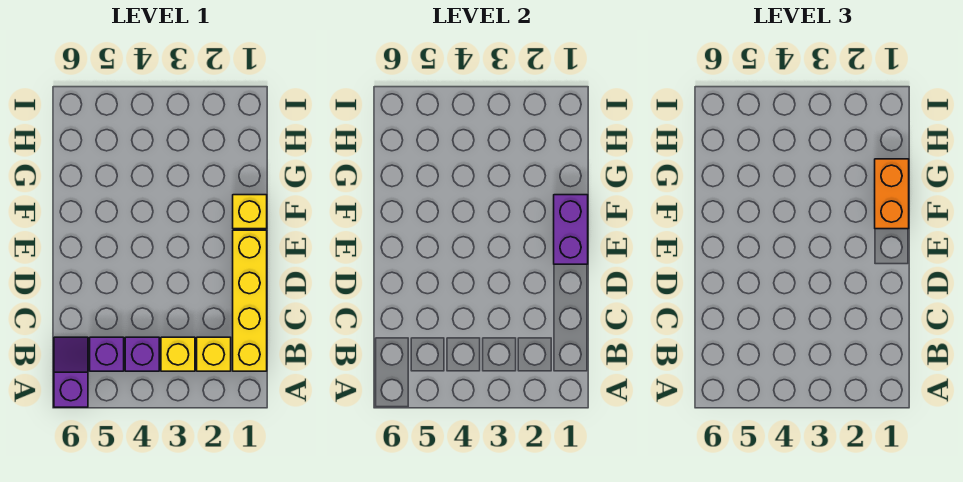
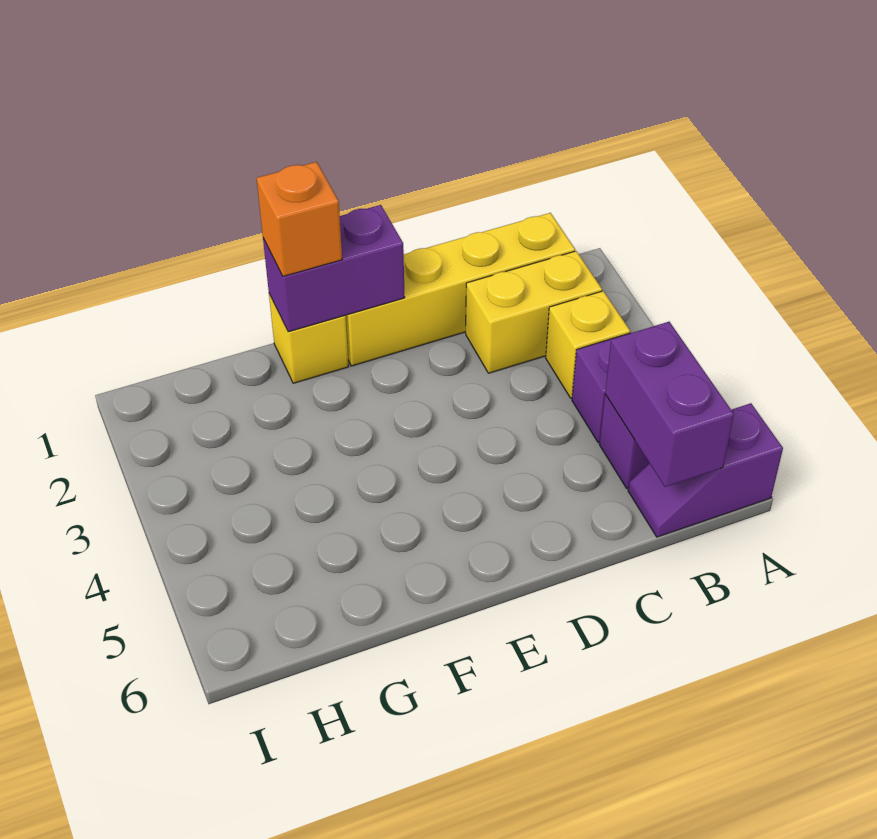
yellow 1x1 brick [197,337,231,371] -> yellow 1x2 brick [466,251,602,373]
none -> purple 1x2 brick [605,322,734,487]
orange 1x2 brick [875,159,909,229] -> orange 1x1 brick [257,162,342,276]

